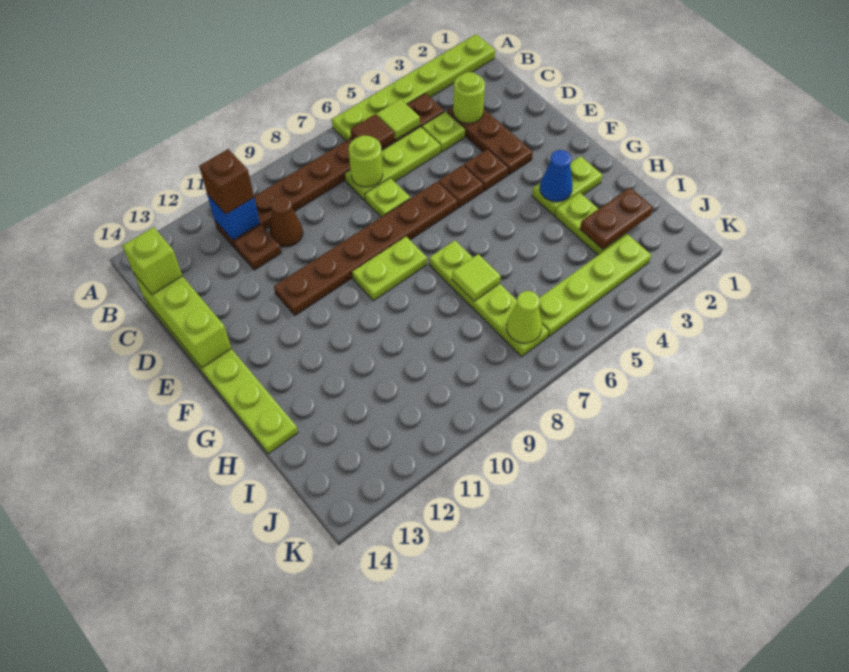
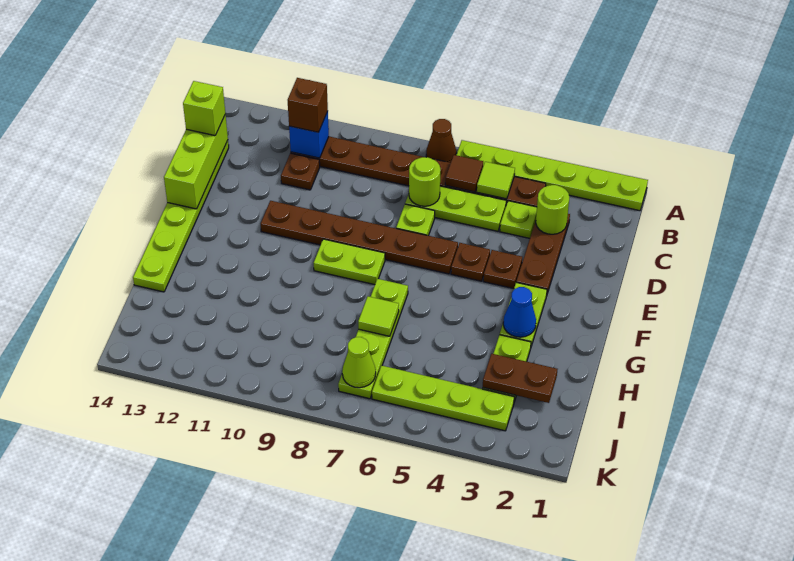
brown 1x1 cone [270,196,303,247] -> brown 1x1 cone moved to [426,119,457,163]
lime 1x2 plate [532,156,602,215] -> lime 1x2 plate turned to [500,282,547,346]

